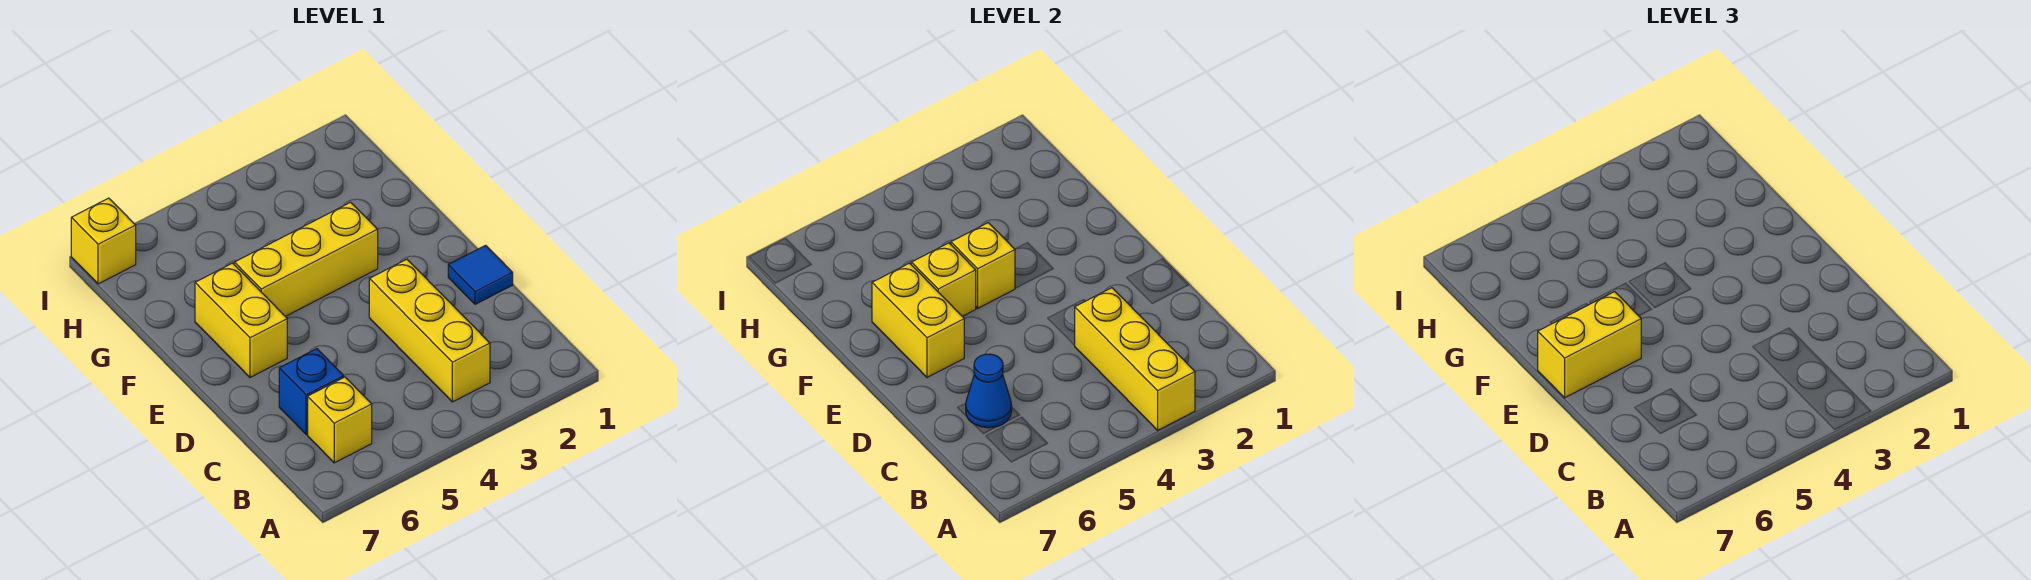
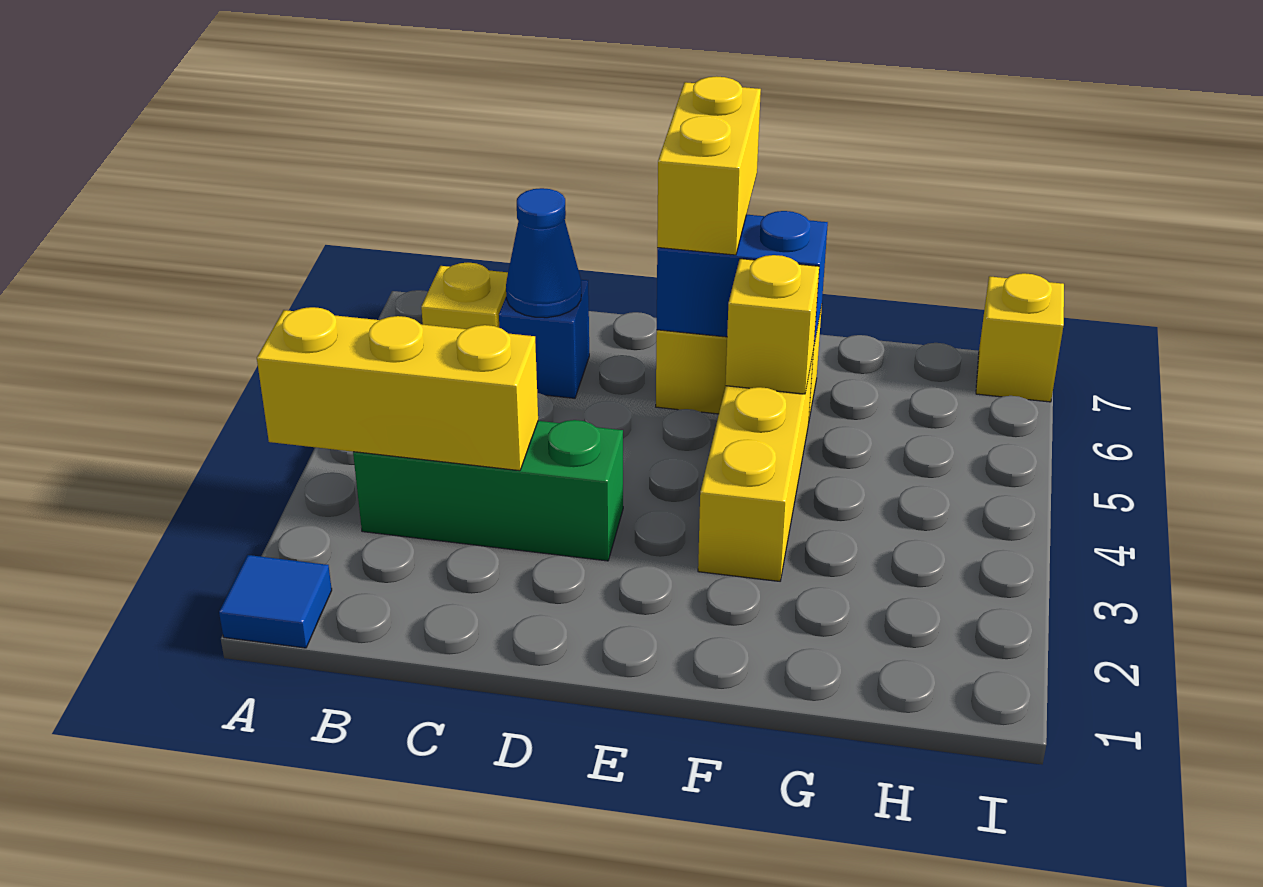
yellow 1x3 brick [369,259,490,402] -> green 1x3 brick [353,420,623,561]
blue 1x1 tile [448,245,513,304] -> blue 1x1 tile moved to [219,555,332,648]
yellow 1x2 brick [872,263,964,377] -> blue 1x2 brick [657,211,828,343]
yellow 1x1 brick [951,223,1015,308] -> none

